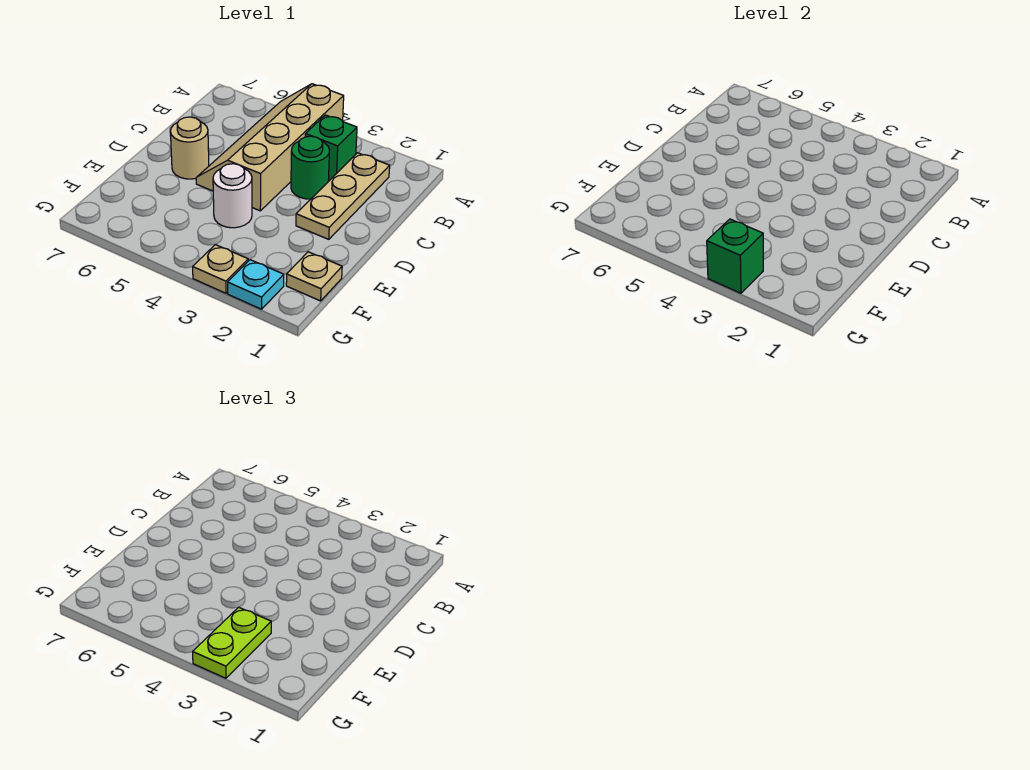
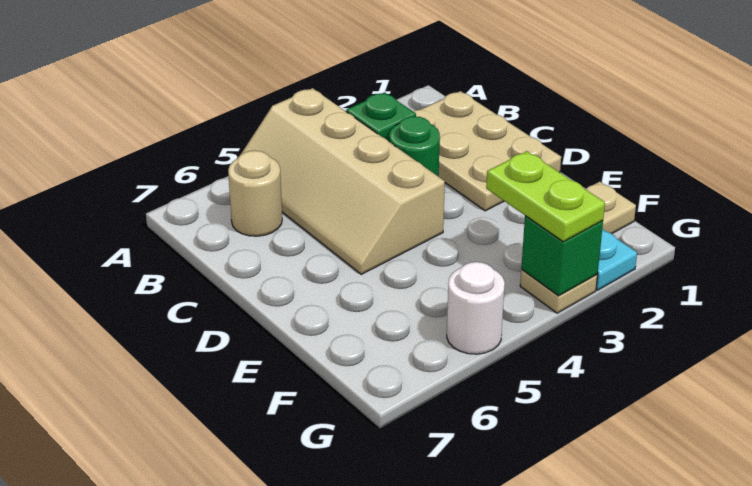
tan 1x3 plate [296,153,390,239] -> tan 2x3 plate [413,91,561,211]
tan 1x1 round brick [170,117,209,179] -> tan 1x1 round brick moved to [228,150,282,236]
white 1x1 round brick [213,164,252,228] -> white 1x1 round brick moved to [447,262,505,354]

